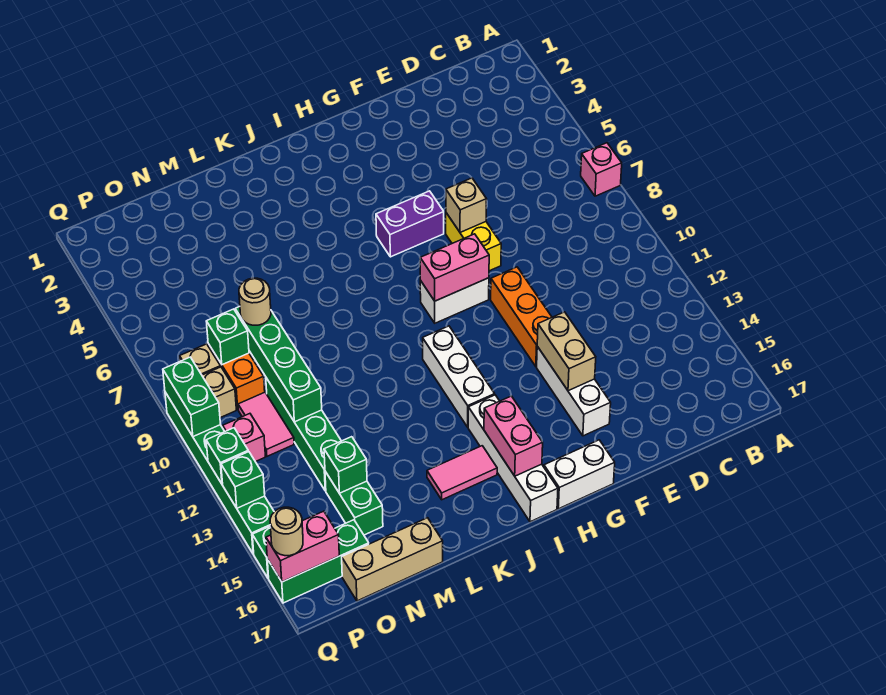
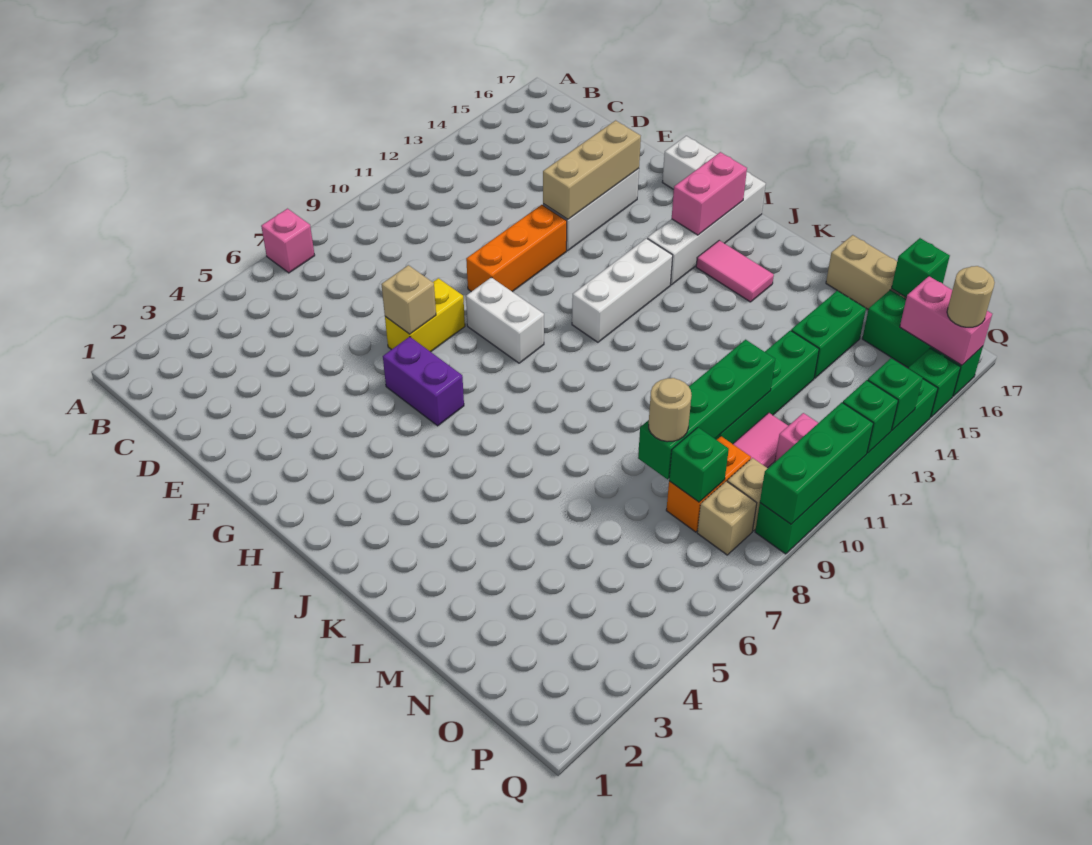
tan 1x2 brick [537,312,596,391] -> tan 1x3 brick [543,120,641,219]
pink 1x2 brick [420,234,489,301] -> none
green 1x1 brick [324,437,367,493] -> green 1x1 brick moved to [891,238,950,297]
green 1x2 brick [163,357,221,437] -> green 1x3 brick [760,402,873,524]

